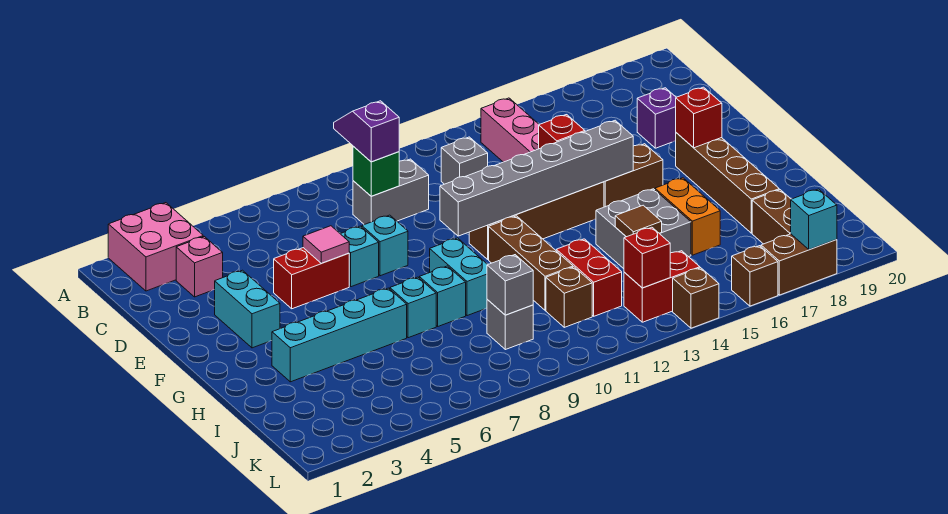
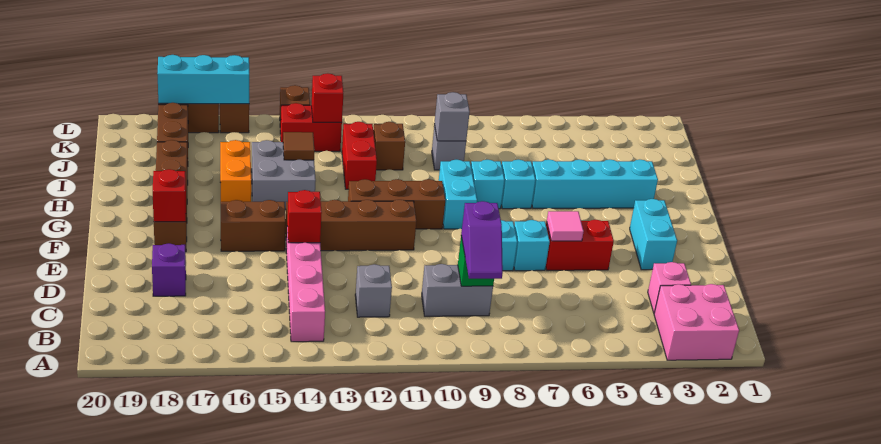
grey 1x6 brick [440,120,633,236] -> none
brown 1x3 brick [489,216,573,310] -> brown 1x3 brick turned to [348,179,445,229]
cyan 1x1 brick [791,189,837,250] -> cyan 1x3 brick [157,55,249,104]

